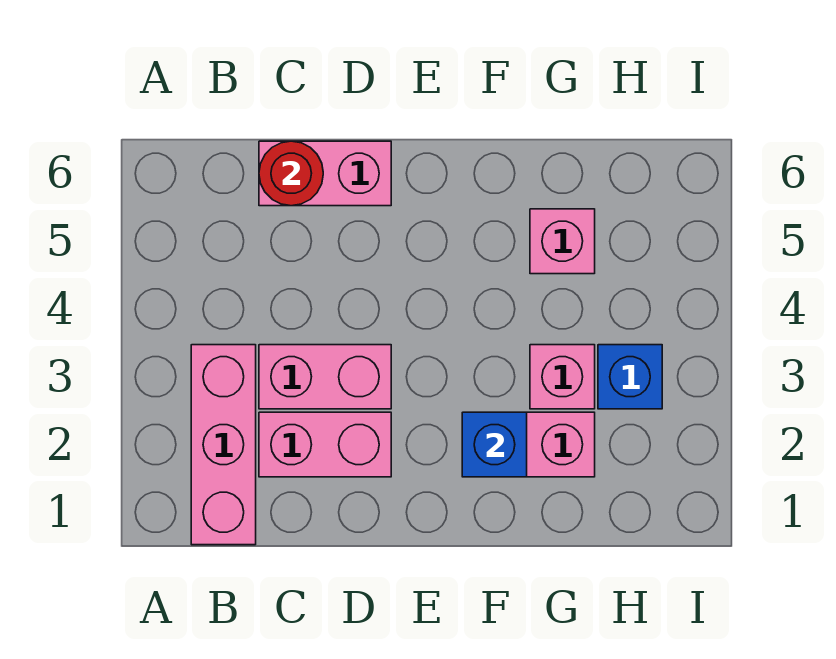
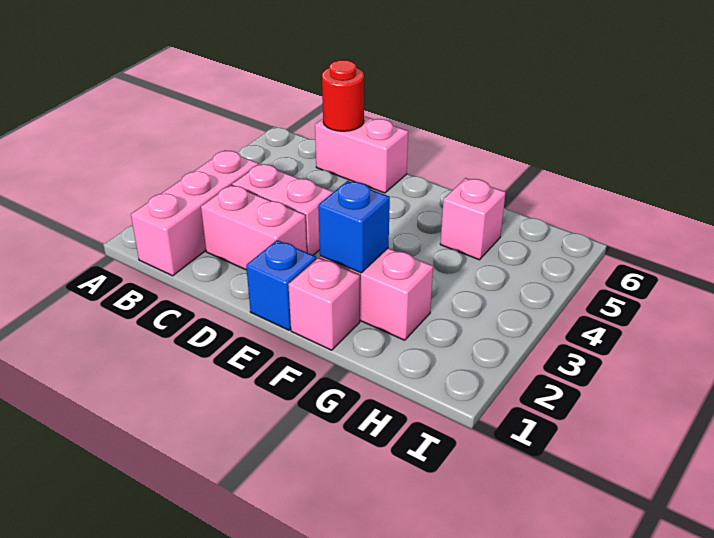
pink 1x1 brick [530,345,595,409] -> pink 1x1 brick moved to [288,258,360,350]
blue 1x1 brick [598,345,662,409] -> blue 1x1 brick moved to [246,240,316,330]

